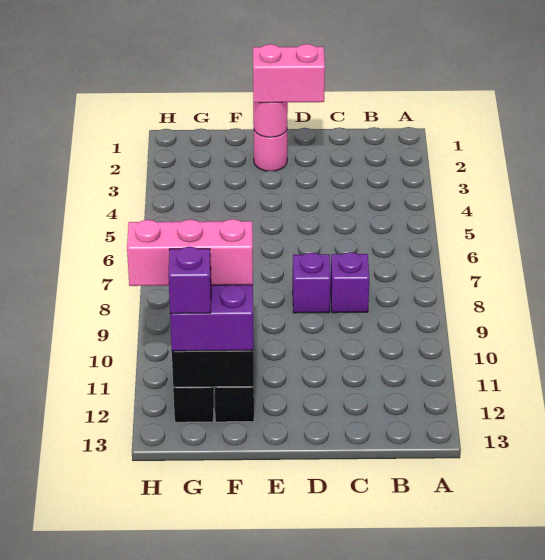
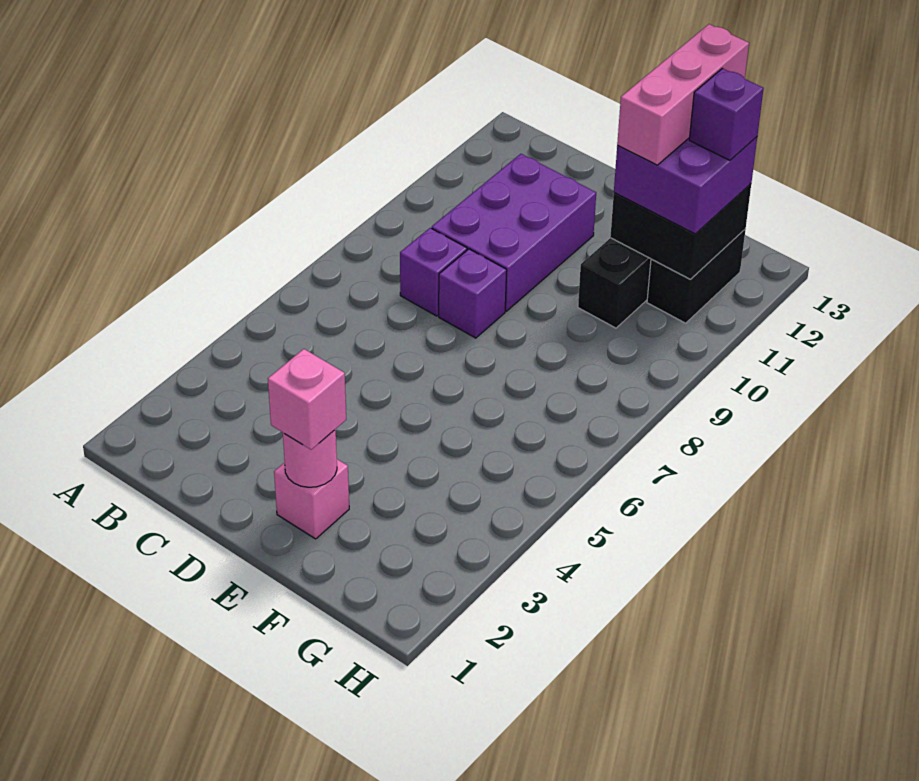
none -> purple 2x3 brick [432,154,596,311]
pink 1x2 brick [253,44,325,103] -> pink 1x1 brick [268,349,346,450]
pink 1x1 round brick [254,130,287,171] -> pink 1x1 brick [274,459,349,539]
pink 1x3 brick [127,219,253,286] -> pink 1x3 brick turned to [617,24,749,165]

